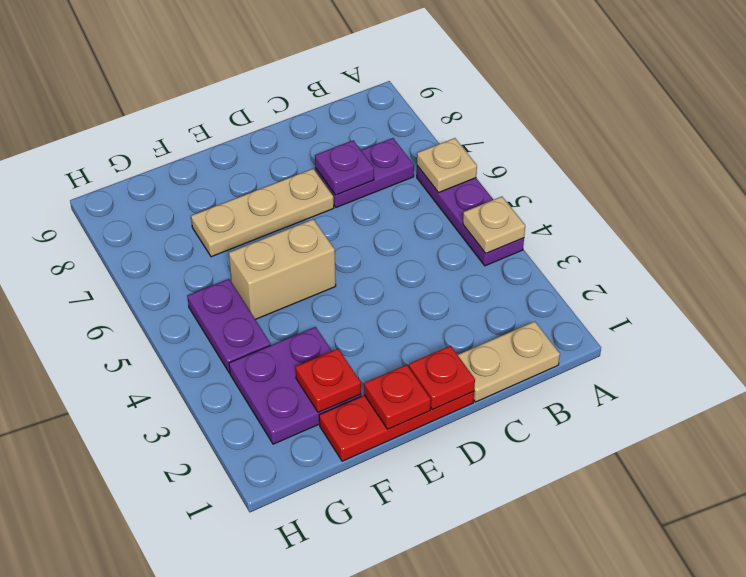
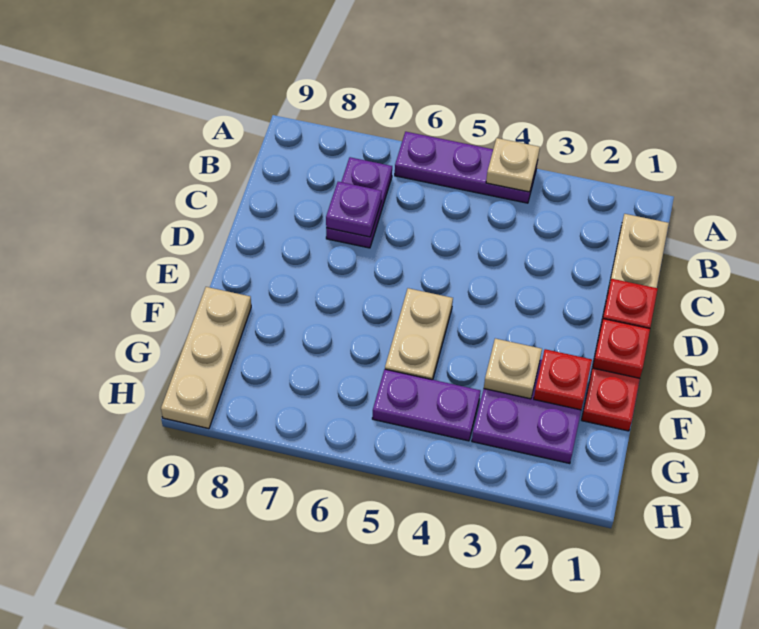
tan 1x1 plate [417,138,477,193] -> tan 1x1 plate moved to [484,339,542,399]
tan 1x3 plate [191,169,334,257] -> tan 1x3 plate moved to [161,287,251,429]
tan 1x2 brick [229,219,336,319] -> tan 1x2 plate [385,288,453,380]

